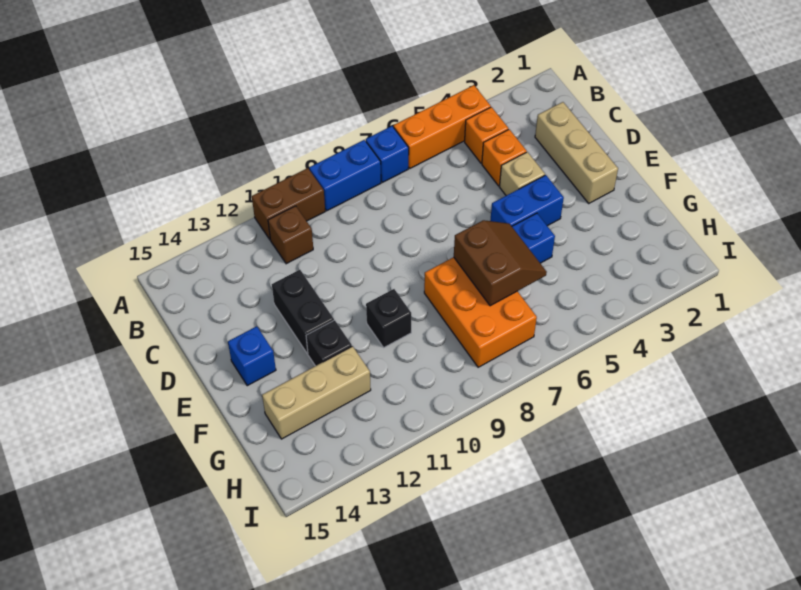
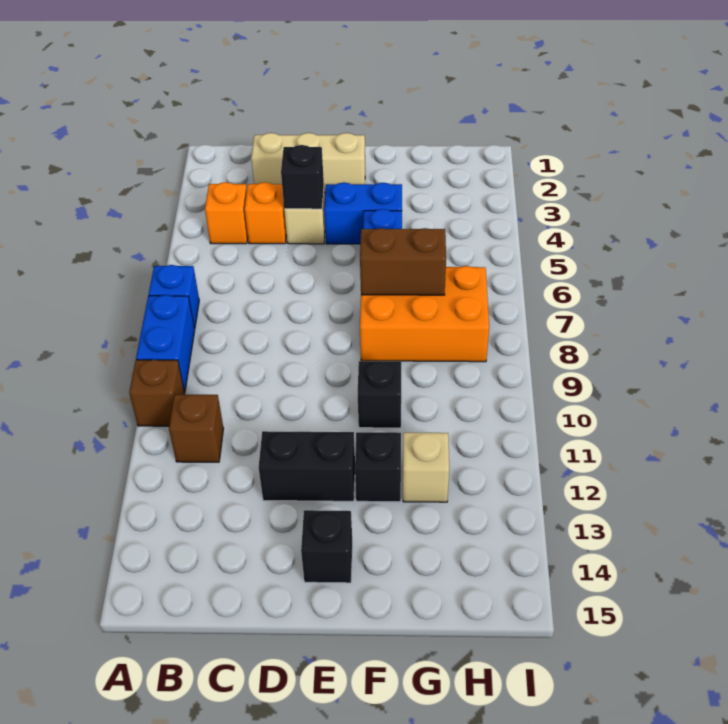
orange 1x3 brick [394,85,491,168] -> none
brown 1x2 brick [252,168,325,239] -> brown 1x1 brick [129,360,185,426]
none -> black 1x1 brick [281,145,324,209]
blue 1x2 brick [490,175,564,226] -> blue 1x2 brick turned to [324,182,402,244]
blue 1x1 brick [228,326,276,386] -> black 1x1 brick [301,510,352,583]
tan 1x3 brick [262,346,371,439] -> tan 1x1 brick [403,433,449,502]

